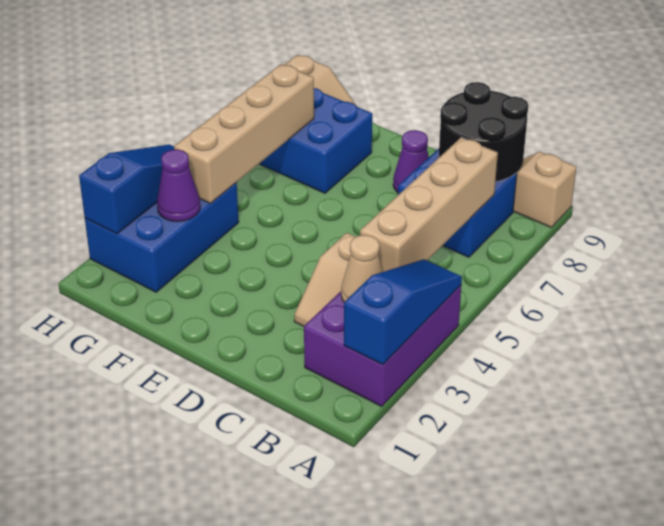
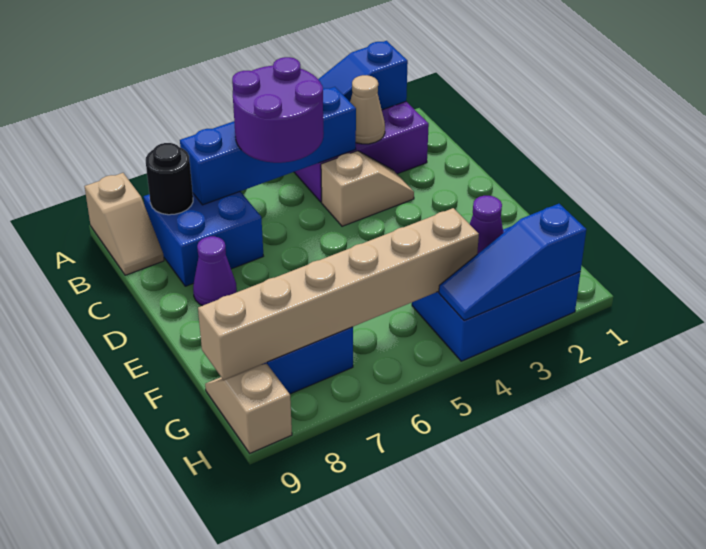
tan 1x4 brick [360,138,498,272] -> blue 1x4 brick [180,87,356,205]
none -> purple 2x2 round brick [232,57,324,163]
black 2x2 round brick [439,82,528,182] -> black 1x1 round brick [146,143,193,215]
tan 1x4 brick [174,64,314,204] -> tan 1x6 brick [198,208,479,380]

